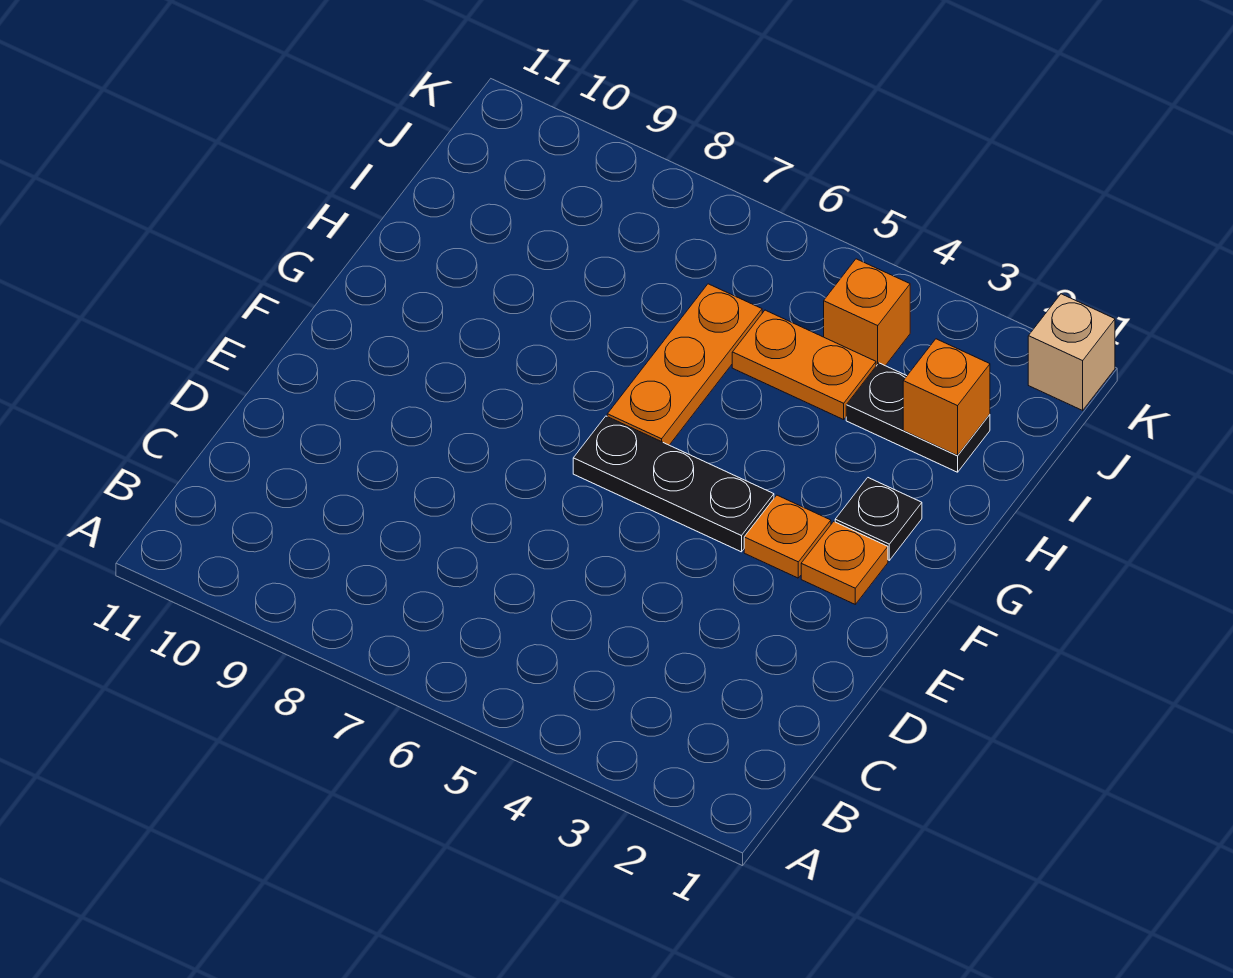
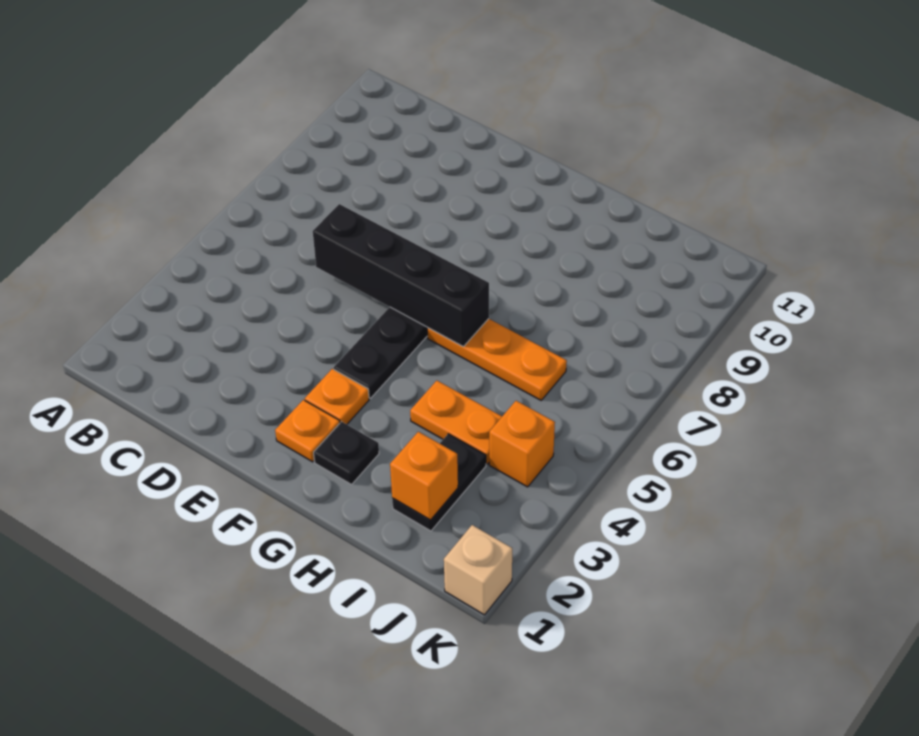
none -> black 1x4 brick [313,204,489,346]
orange 1x2 plate [732,310,876,420] -> orange 1x2 plate turned to [410,381,502,464]

